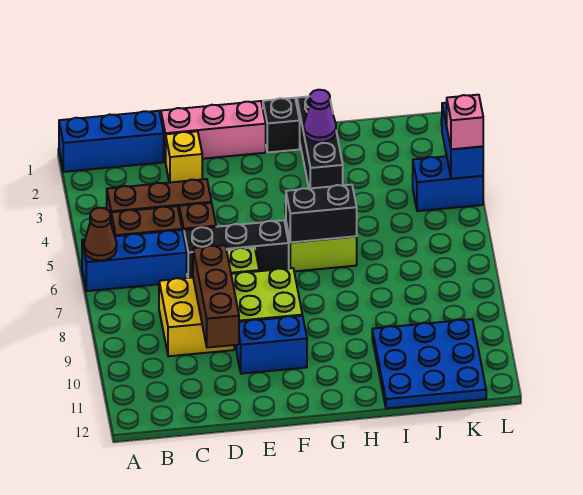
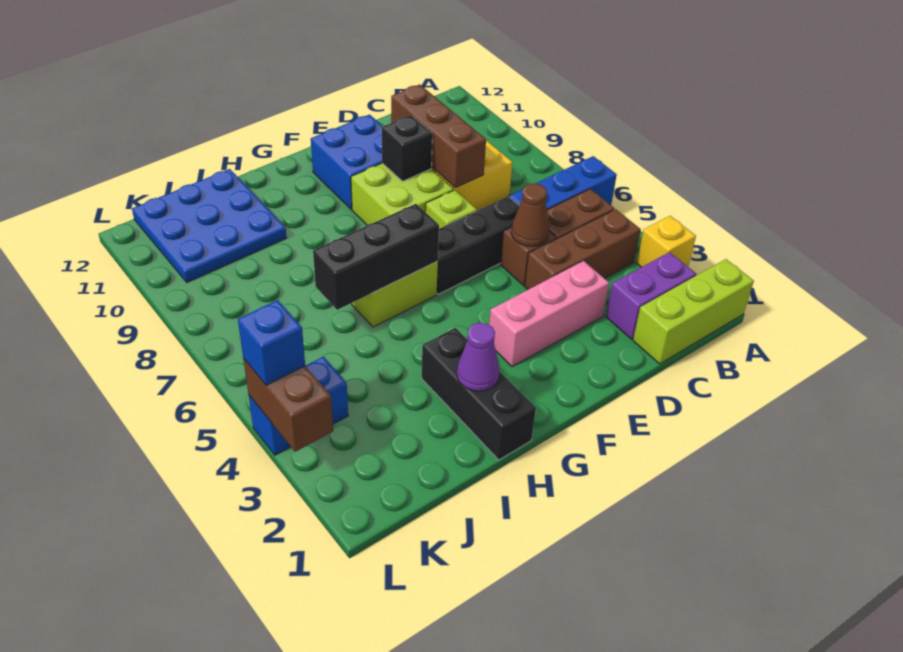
blue 1x3 brick [59,111,164,172] -> lime 1x3 brick [633,259,754,364]
brown 1x1 cone [84,208,117,260] -> brown 1x1 cone moved to [511,184,549,247]
none -> purple 1x2 brick [606,252,696,339]
pink 1x3 brick [161,101,266,162] -> pink 1x3 brick moved to [489,261,609,367]
yellow 1x1 brick [166,131,202,183] -> yellow 1x1 brick moved to [637,216,696,267]
blue 1x2 brick [236,316,307,374] -> blue 2x2 brick [311,115,383,209]
black 1x1 brick [263,98,300,152] -> black 1x1 brick moved to [382,115,432,181]
black 1x2 brick [286,185,357,243] -> black 1x3 brick [313,204,439,310]
blue 1x2 brick [442,103,483,179] -> brown 1x2 brick [243,358,333,452]
pink 1x1 brick [447,95,483,149] -> blue 1x1 brick [238,300,305,385]

